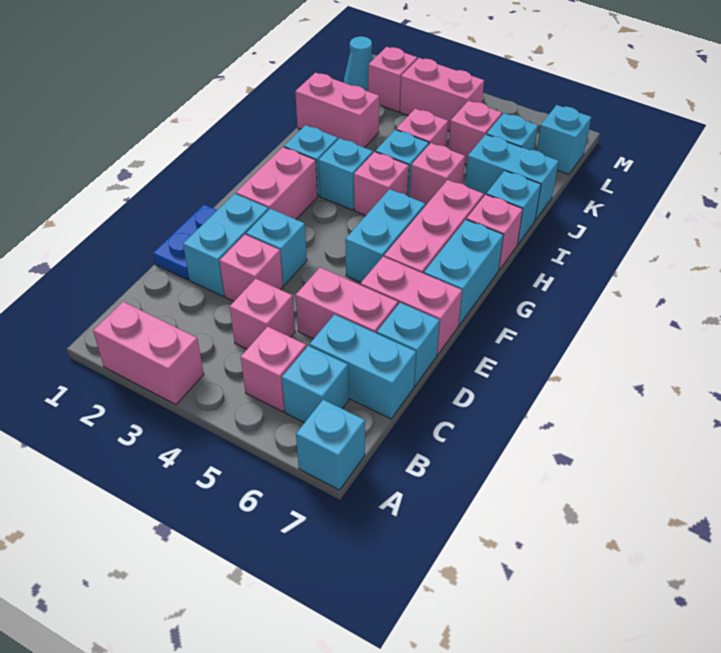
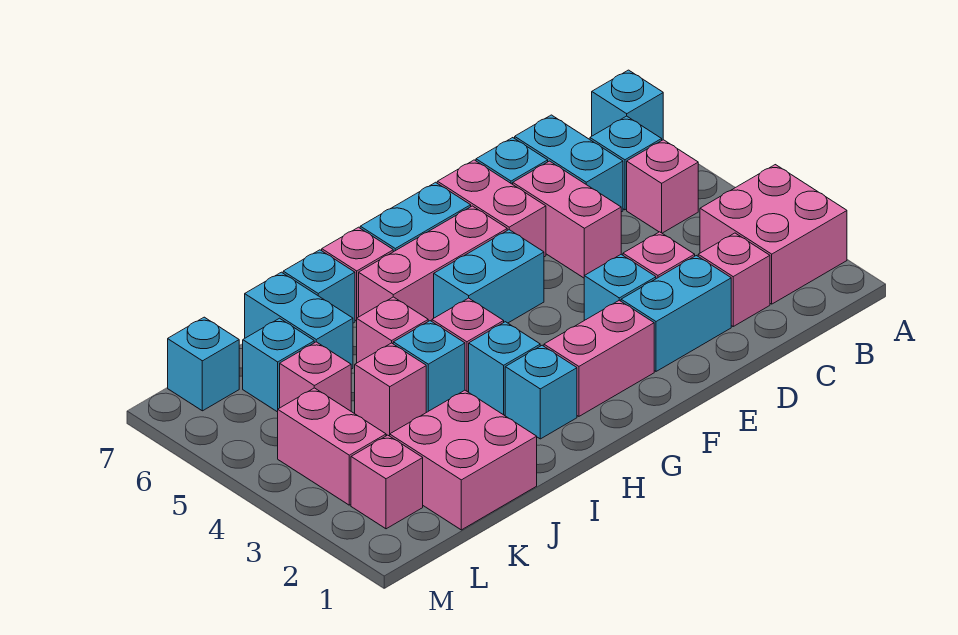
pink 1x2 brick [93,302,204,405] -> pink 2x2 brick [700,165,847,304]
pink 1x1 brick [230,279,295,349] -> pink 1x1 brick moved to [698,233,770,326]
blue 1x2 plate [153,205,217,280] -> none
pink 1x2 brick [295,73,379,148] -> pink 2x2 brick [390,390,537,530]
cyan 1x1 cone [344,36,373,91] -> none

